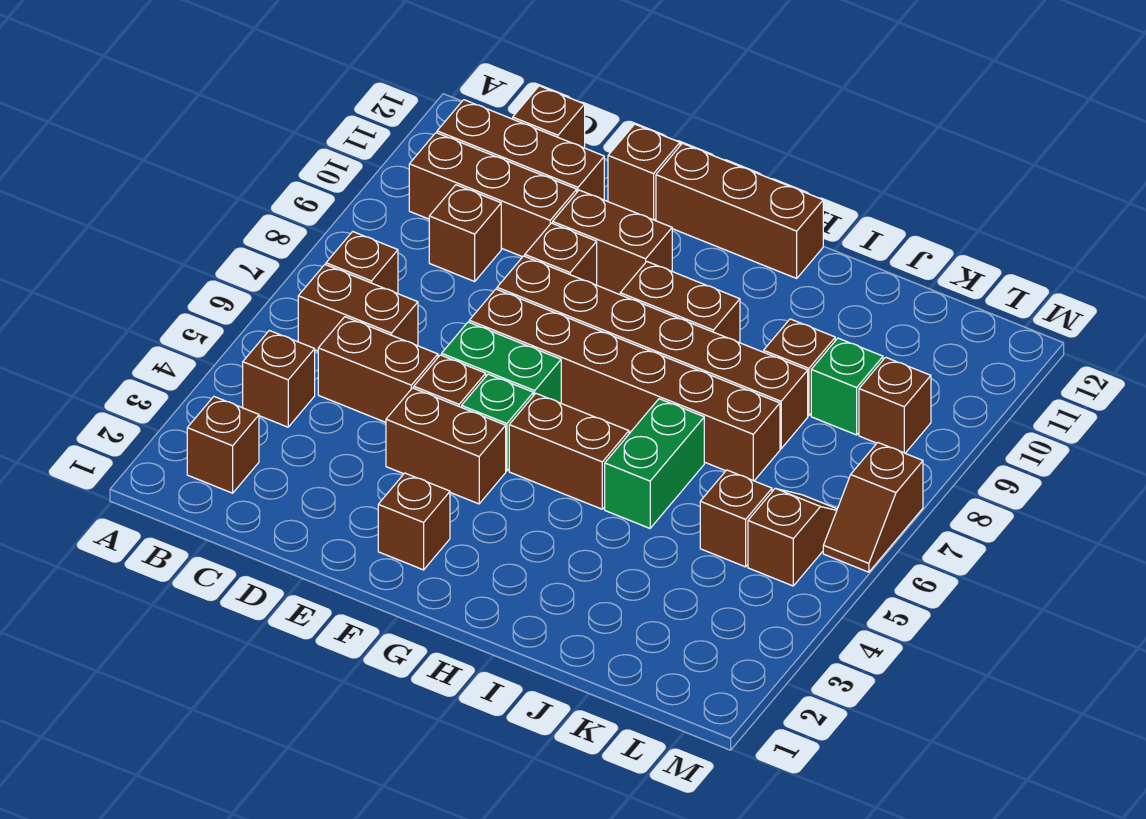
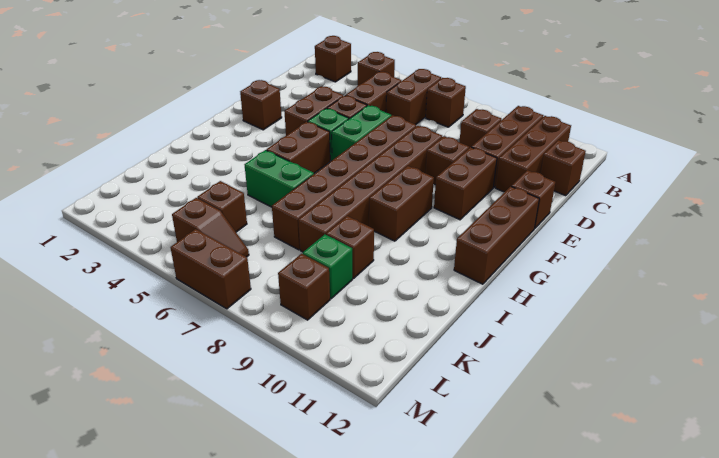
brown 1x2 slope [823,443,923,572] -> brown 1x2 brick [170,229,251,309]

